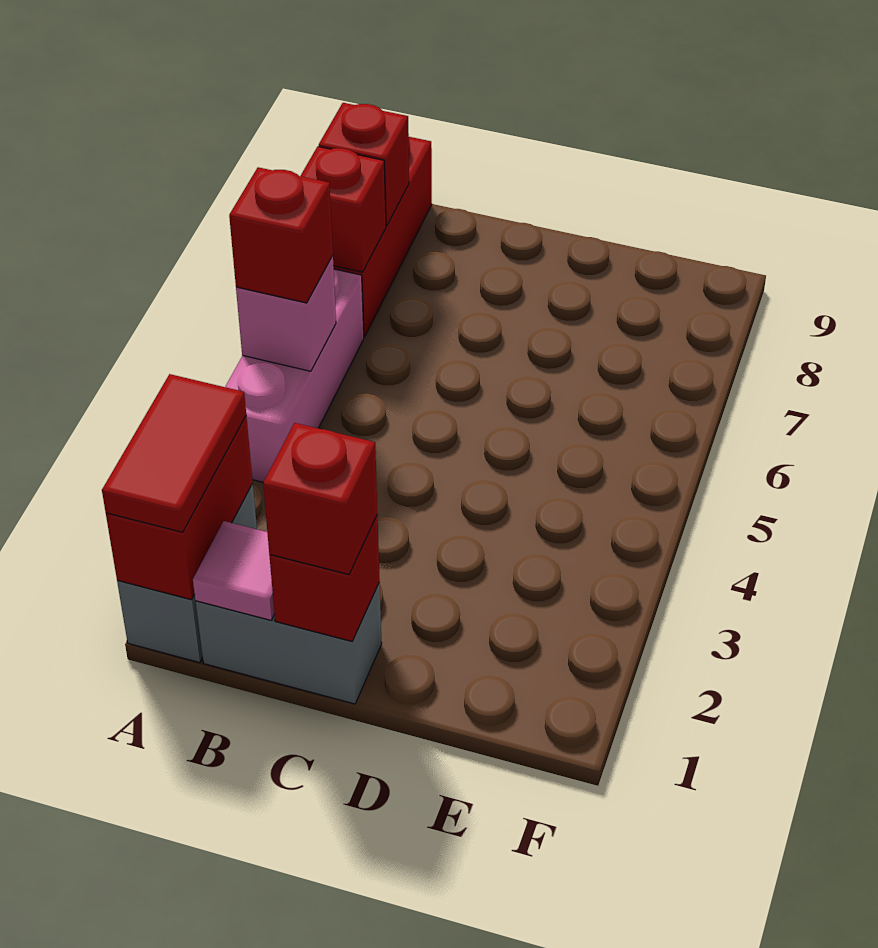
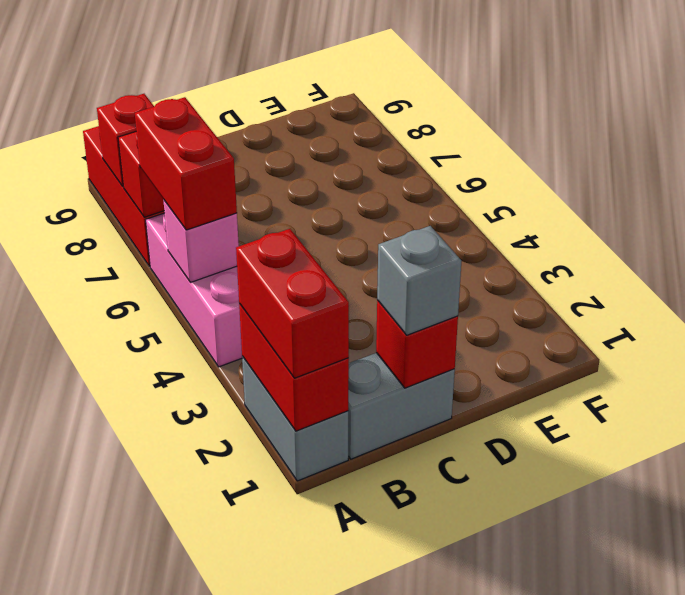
red 1x2 tile [102,374,246,532] -> red 1x2 brick [236,229,349,378]
red 1x1 brick [229,167,333,303] -> red 1x2 brick [135,97,237,230]
pink 1x1 tile [193,521,275,620] -> none
red 1x1 brick [263,423,377,574] -> grey 1x1 brick [377,226,461,335]

